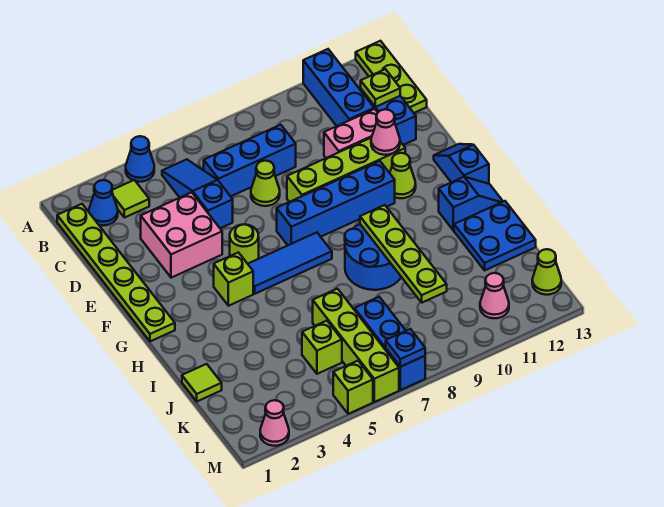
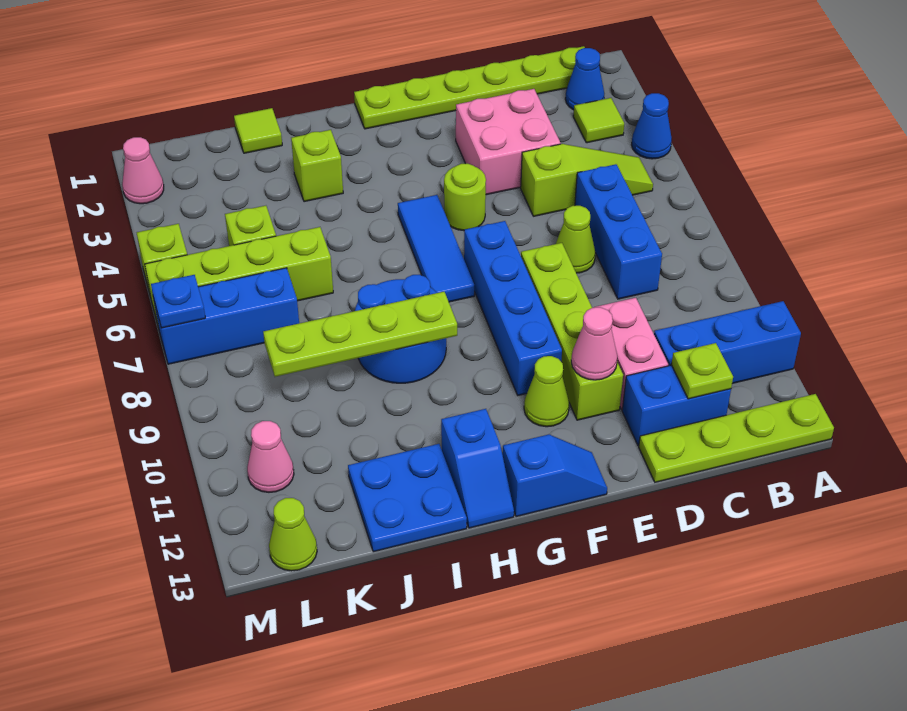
lime 1x3 plate [356,41,427,113] -> lime 1x4 plate [639,394,834,482]
blue 1x3 slope [162,159,233,228] -> lime 1x3 slope [521,144,653,216]
lime 1x1 brick [214,252,253,306] -> lime 1x1 brick moved to [291,130,343,202]

